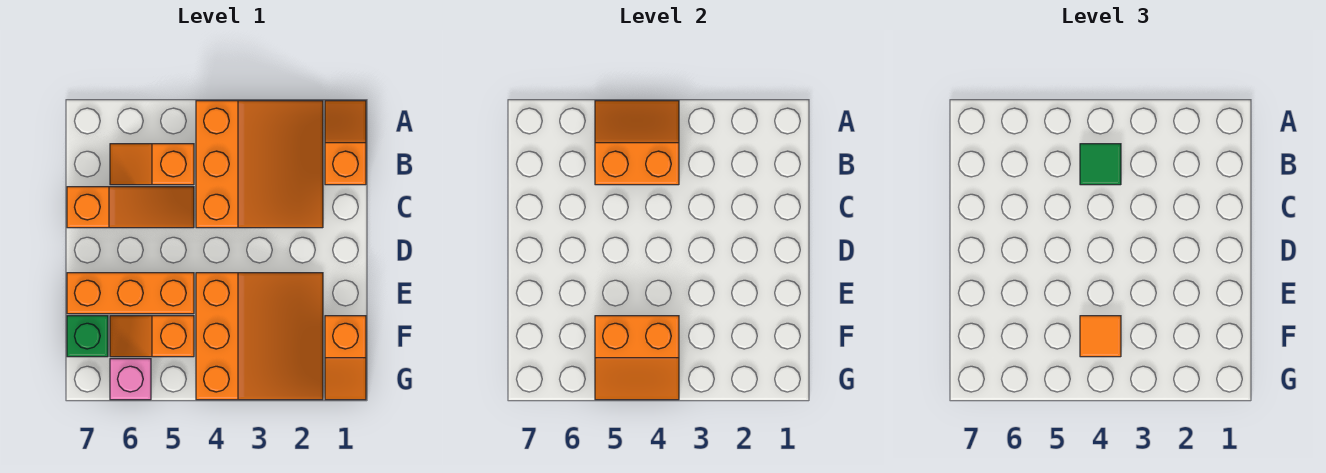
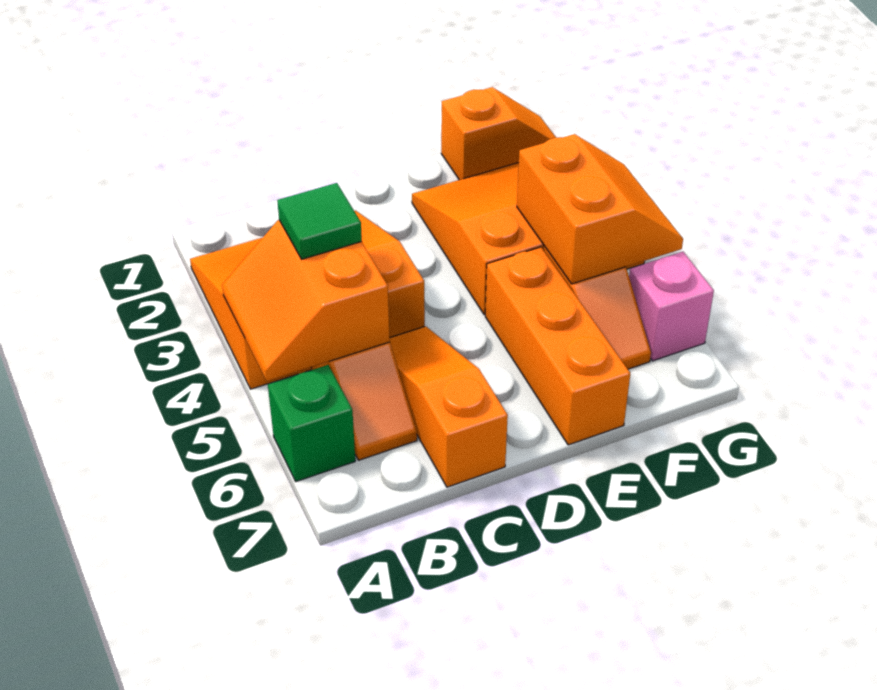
orange 1x2 slope [325,101,366,185] -> none
orange 1x1 tile [1080,316,1121,357] -> none
green 1x1 brick [67,316,108,357] -> green 1x1 brick moved to [268,365,355,481]

